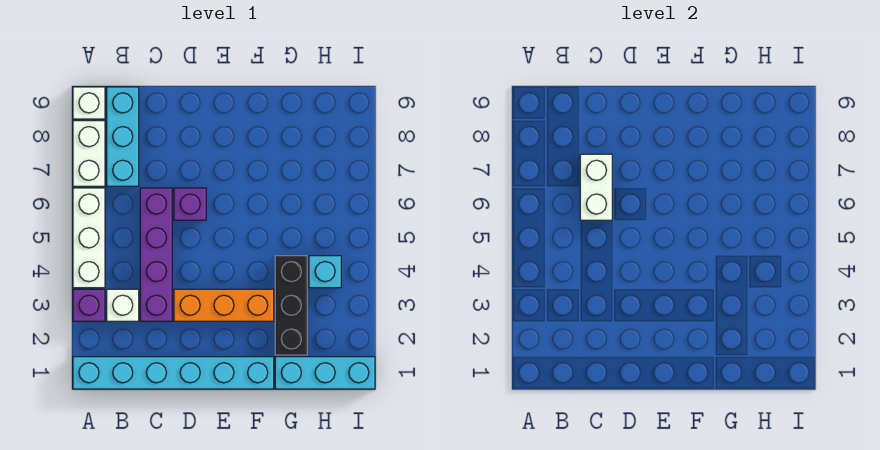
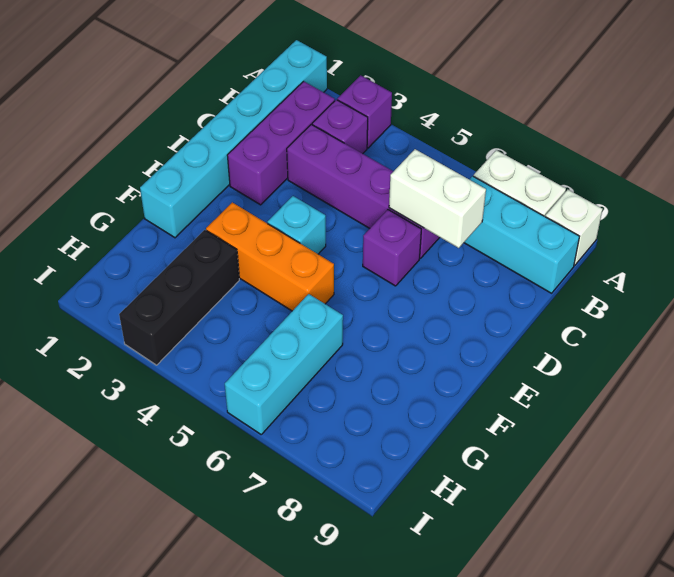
white 1x3 brick [73,188,105,288] -> none
none -> purple 1x3 brick [227,81,335,205]
white 1x1 brick [107,289,139,321] -> purple 1x1 brick [312,100,368,154]
orange 1x3 brick [174,289,274,321] -> orange 1x3 brick turned to [206,202,334,311]
cyan 1x3 brick [275,357,375,389] -> cyan 1x3 brick moved to [225,294,343,434]
black 1x3 brick [275,256,307,355] -> black 1x3 brick turned to [119,230,239,365]
cyan 1x1 brick [309,256,341,288] -> cyan 1x1 brick moved to [267,196,326,254]

